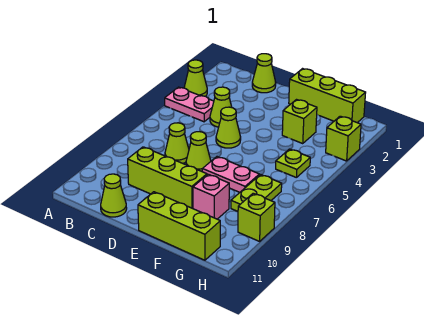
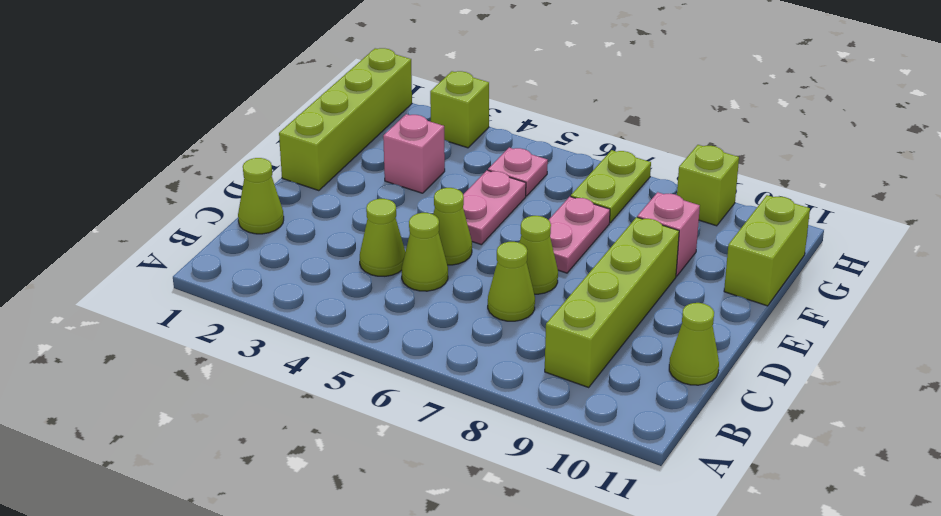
lime 1x1 cone [184,60,207,96] -> lime 1x1 cone moved to [402,213,448,291]
pink 1x2 plate [165,87,214,122] -> pink 1x2 plate moved to [463,170,526,245]
lime 1x3 brick [128,147,207,209] -> lime 1x4 brick [545,217,679,387]
lime 1x3 brick [289,69,366,123] -> lime 1x4 brick [279,48,412,191]
lime 1x3 brick [138,192,220,260] -> lime 1x2 brick [724,195,810,306]
lime 1x1 brick [282,100,317,143] -> pink 1x1 brick [383,114,445,193]
lime 1x1 plate [276,149,310,178] -> pink 1x1 plate [488,148,548,196]
lime 1x2 plate [231,175,282,212] -> lime 1x2 plate turned to [571,150,651,223]

